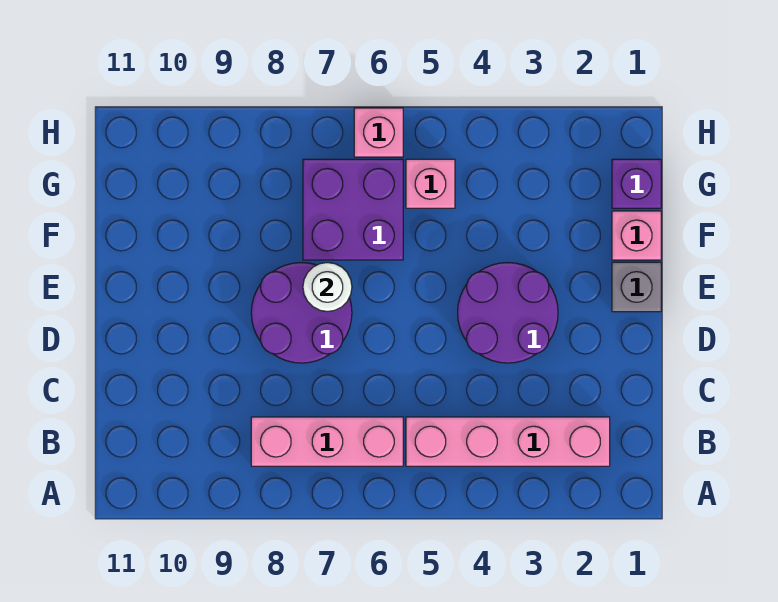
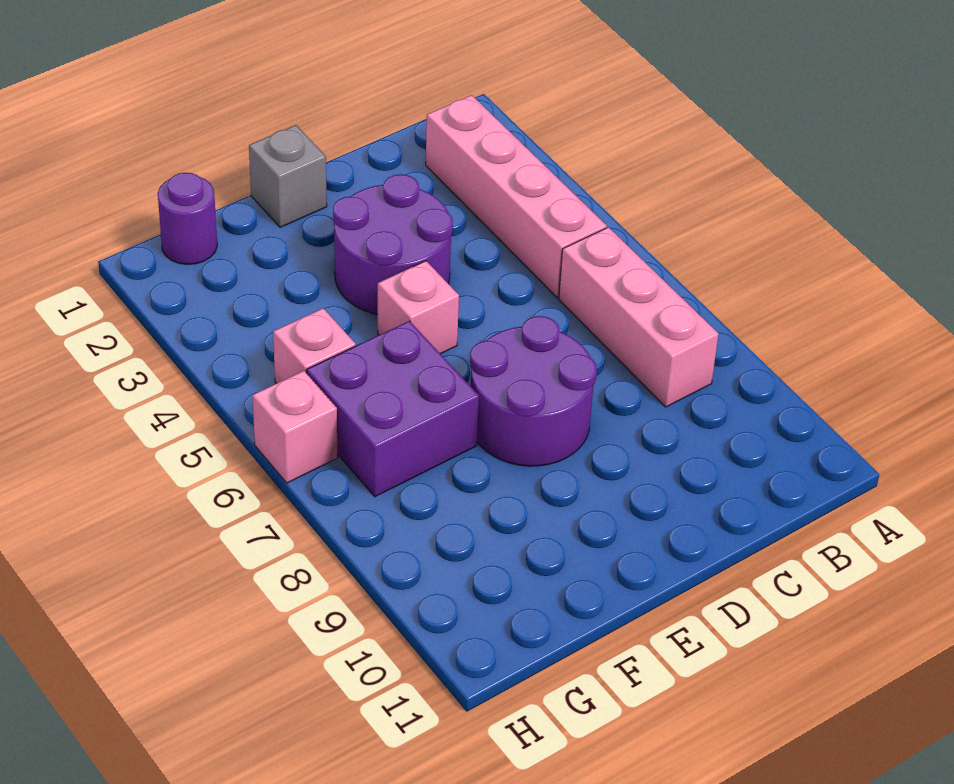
white 1x1 round brick [303,263,352,312] -> none
pink 1x1 brick [612,211,661,260] -> pink 1x1 brick moved to [378,261,459,354]
purple 1x1 brick [612,159,661,208] -> purple 1x1 round brick [158,173,217,265]

